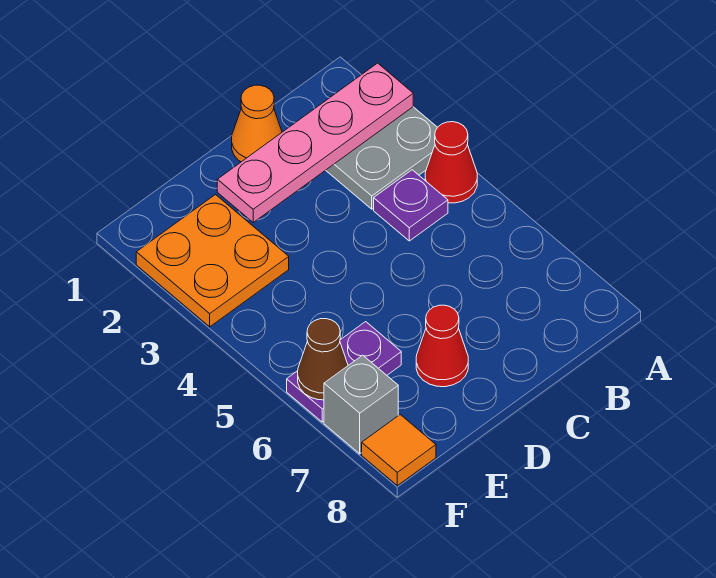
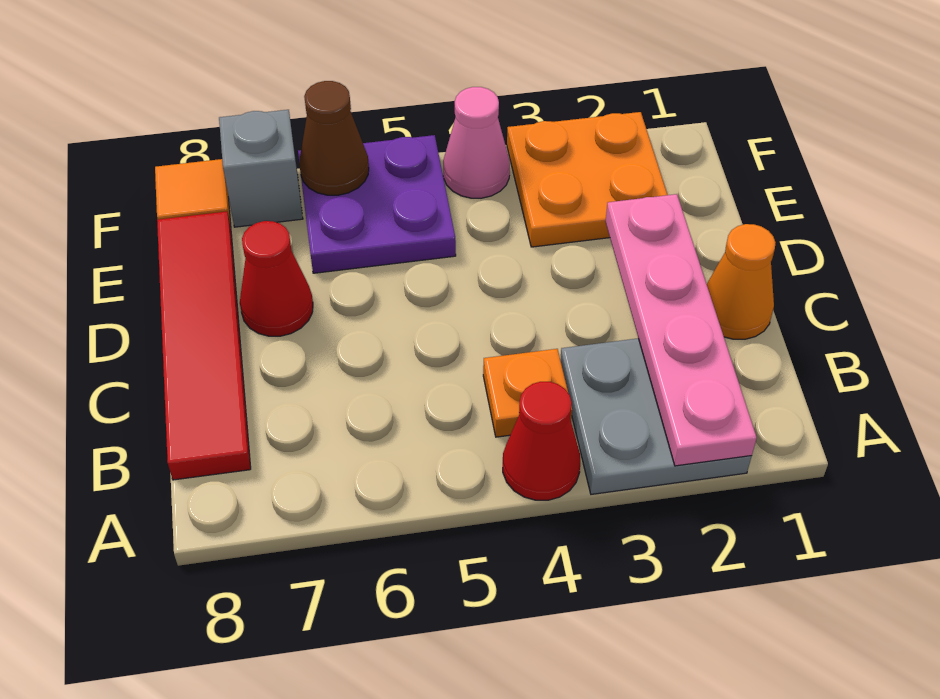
purple 1x1 plate [374,170,448,241] -> orange 1x1 plate [483,349,572,437]
none -> red 1x4 tile [157,211,251,480]
purple 1x2 plate [287,322,401,422] -> purple 2x2 plate [298,135,456,273]
none -> pink 1x1 cone [443,87,510,198]

